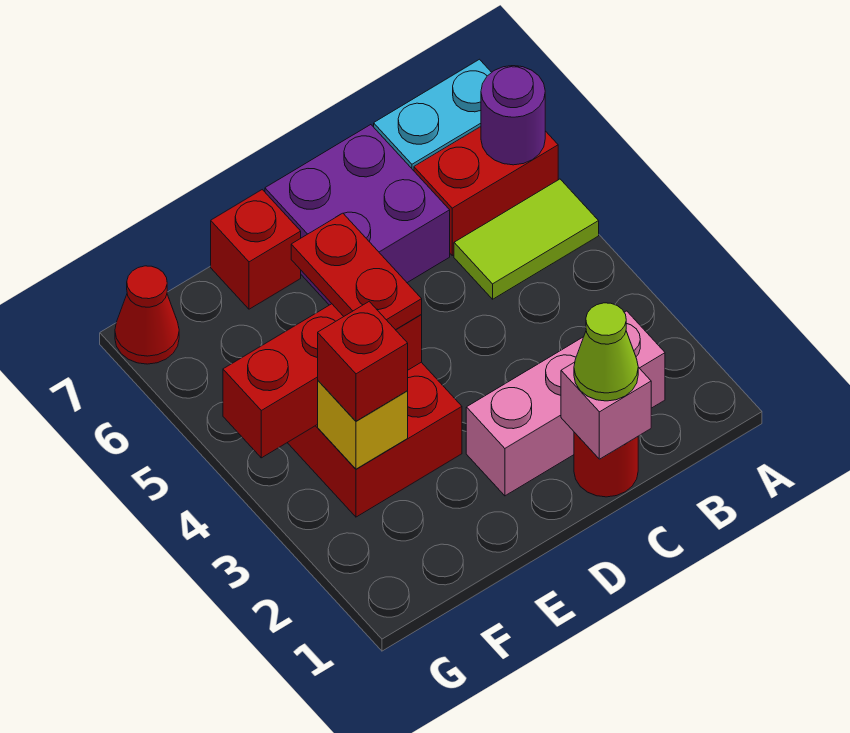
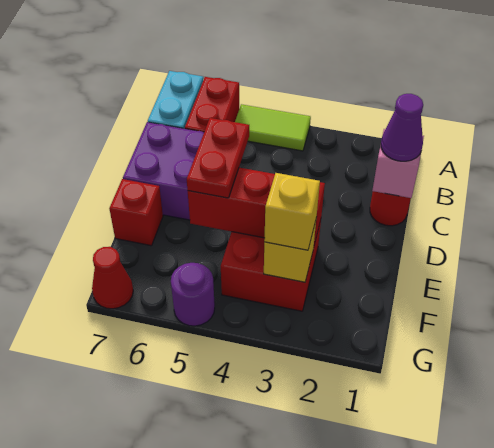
lime 1x2 tile [454,179,599,299] -> lime 1x2 tile turned to [235,104,311,151]
purple 1x1 round brick [481,66,545,165] -> purple 1x1 round brick moved to [171,263,215,326]
pink 1x3 brick [466,311,665,496] -> none
lime 1x1 cone [574,303,638,401] -> purple 1x1 cone [381,94,423,161]
red 1x3 brick [223,304,422,458] -> red 1x3 brick turned to [188,168,325,244]
red 1x2 plate [291,213,422,330] -> red 1x2 plate turned to [187,118,249,198]
red 1x1 brick [318,302,408,421] -> yellow 1x1 brick [264,173,320,250]

